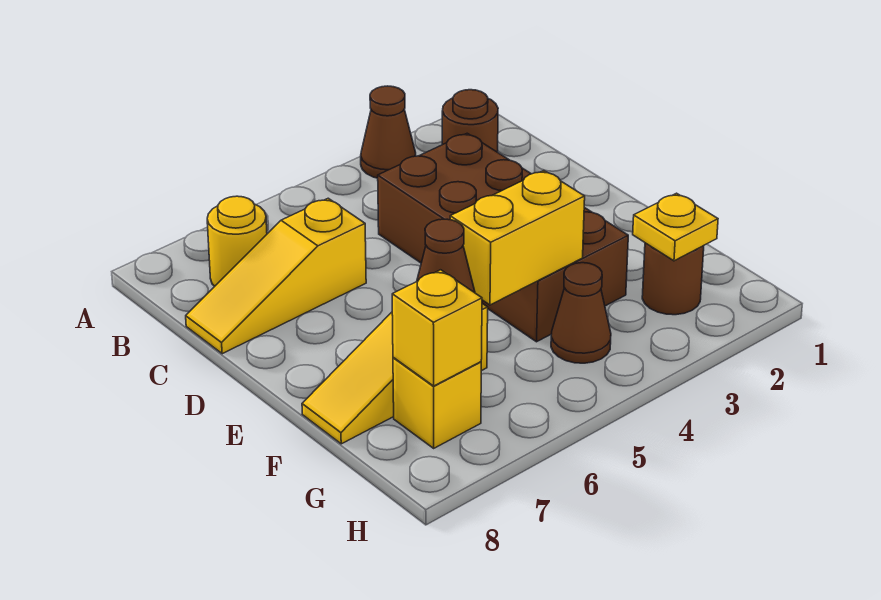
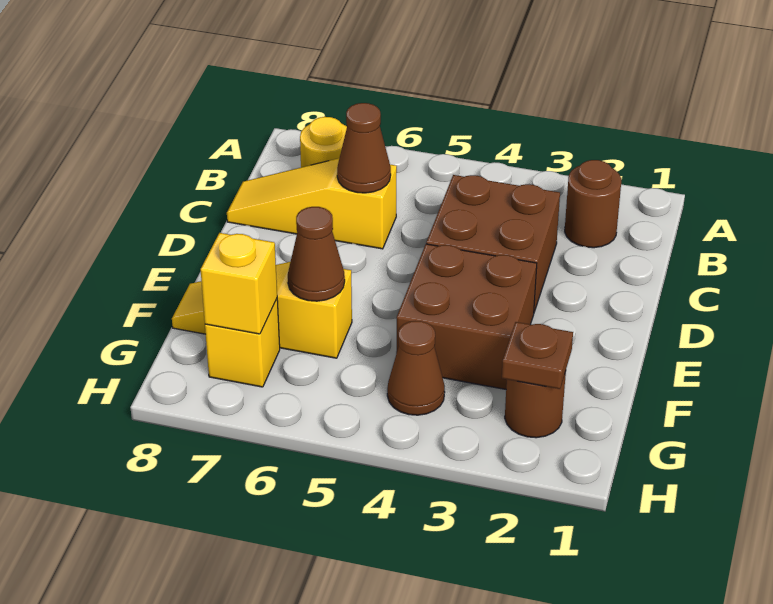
brown 1x1 cone [361,86,416,178] -> brown 1x1 cone moved to [337,103,391,193]
yellow 1x2 brick [450,171,585,305] -> none
yellow 1x1 plate [633,193,718,261] -> brown 1x1 plate [502,322,573,389]

